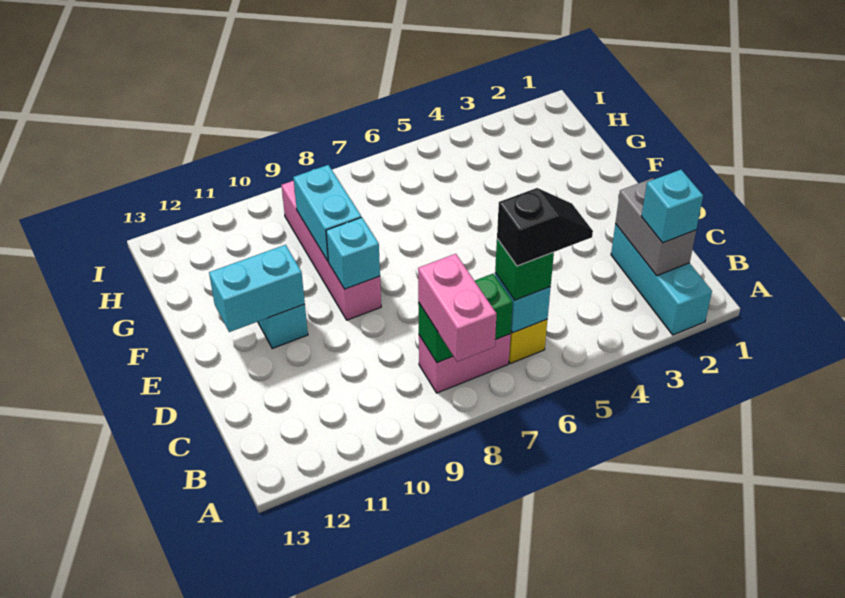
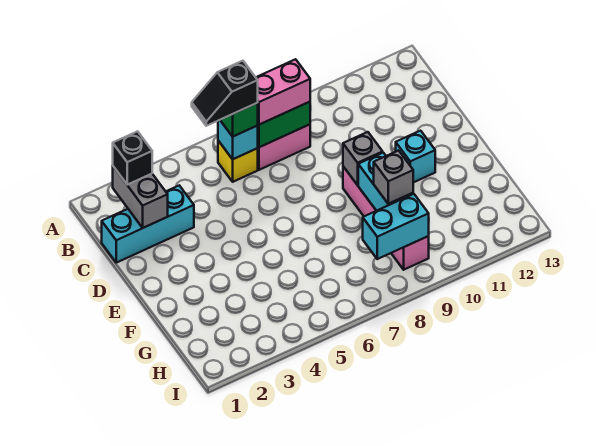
cyan 1x3 brick [611,224,712,335] -> cyan 1x3 brick turned to [102,186,194,263]
pink 1x2 brick [418,254,497,362] -> pink 1x2 brick turned to [256,59,310,125]
cyan 1x1 brick [641,170,703,243] -> black 1x1 brick [113,131,152,185]
cyan 1x1 brick [326,217,380,289] -> grey 1x1 brick [343,132,383,185]
cyan 1x2 brick [209,245,305,332] -> cyan 1x2 brick moved to [363,194,429,259]
none -> grey 1x1 brick [374,151,413,204]

